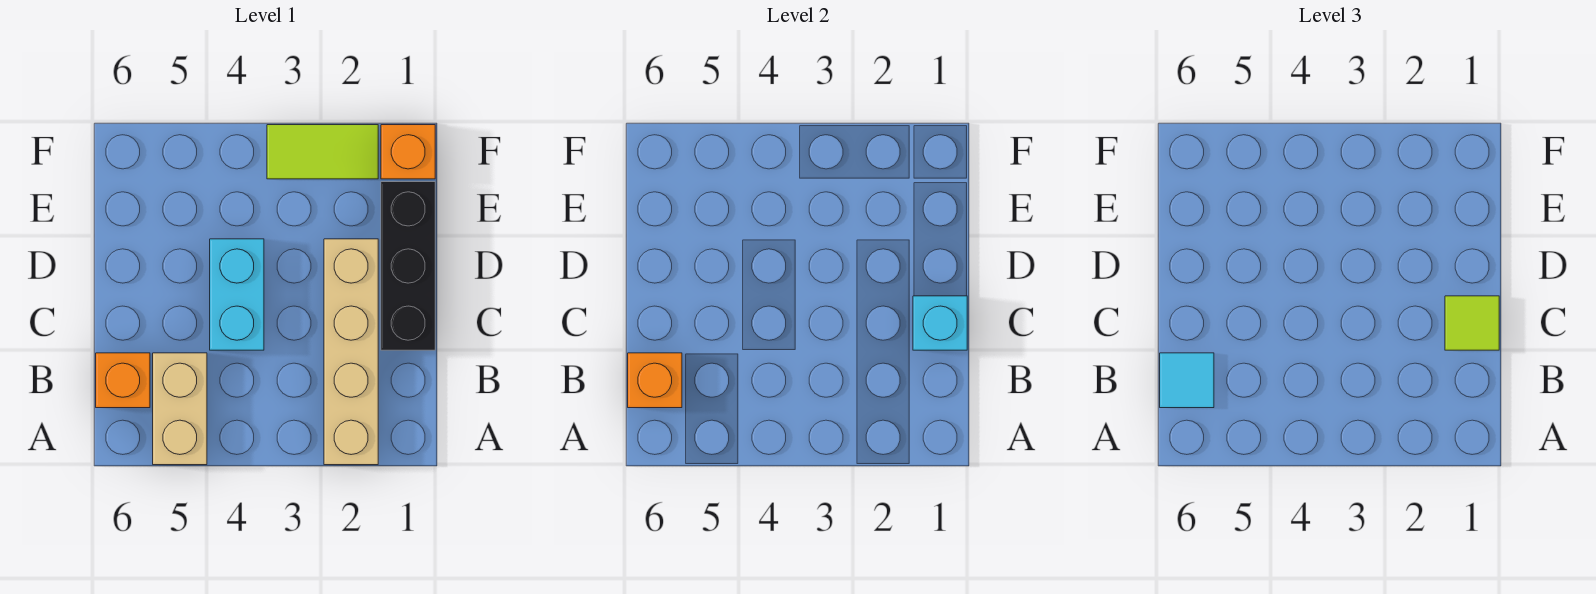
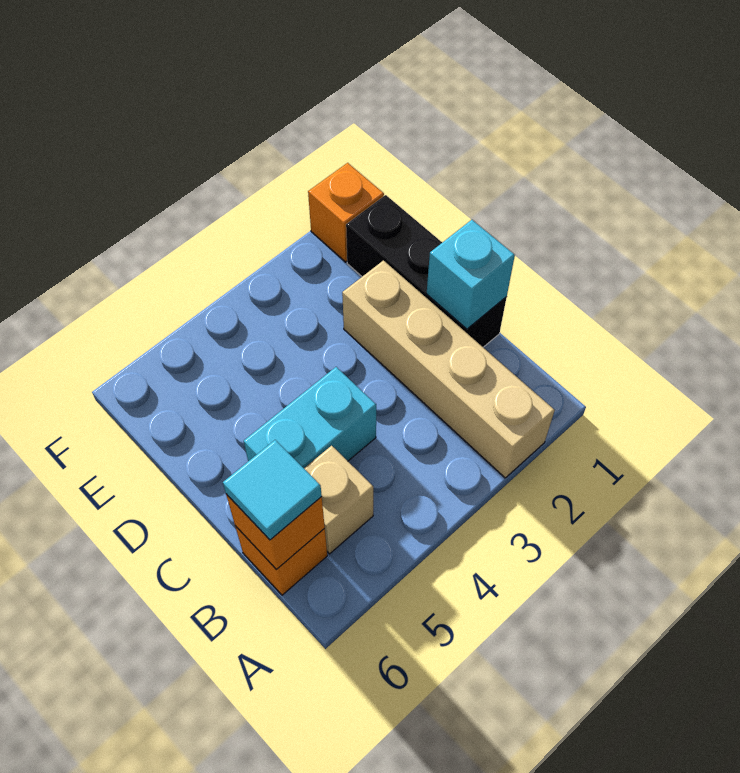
tan 1x2 brick [153,353,207,465] -> tan 1x1 brick [304,446,373,554]
lime 1x1 tile [1445,296,1499,350] -> none
cyan 1x2 brick [210,239,264,350] -> cyan 1x2 brick turned to [244,367,376,468]
lime 1x2 tile [267,125,378,179] -> none

